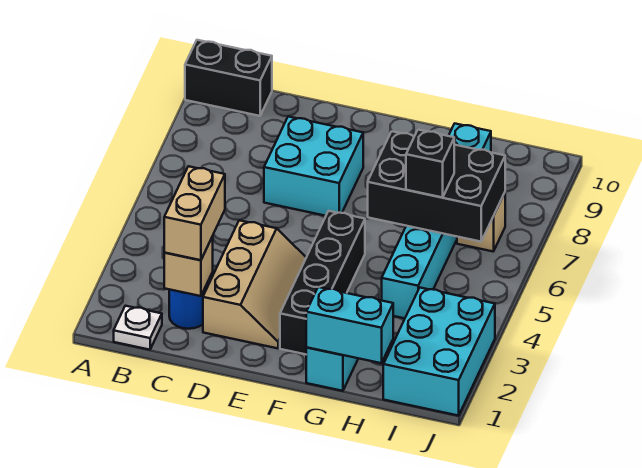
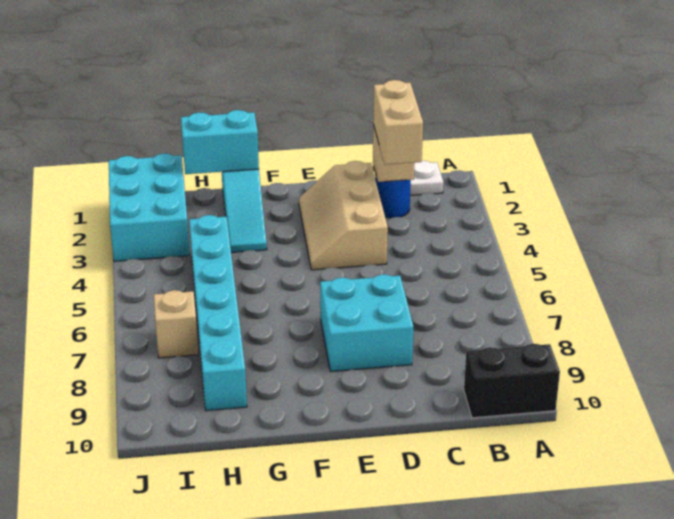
black 1x4 brick [280,211,365,354] -> none
black 2x3 brick [368,131,505,242] -> none
black 1x1 brick [406,130,454,198] -> none

